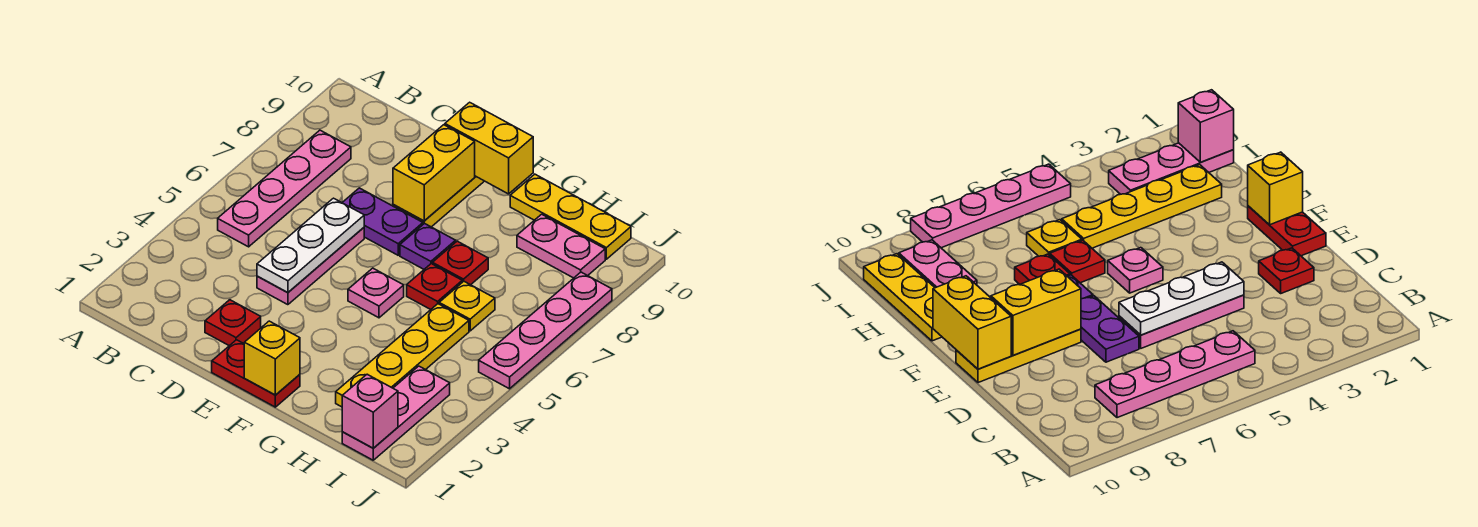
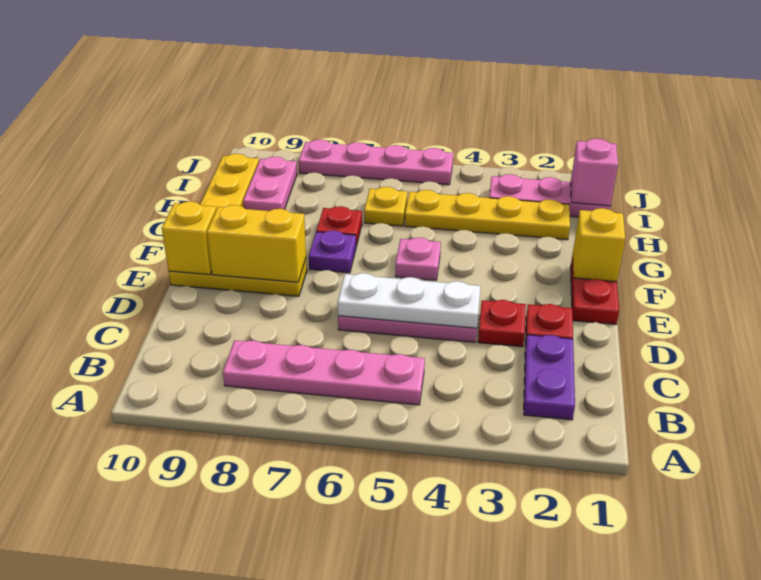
purple 1x2 plate [342,188,423,255] -> purple 1x2 plate moved to [524,335,575,420]
yellow 1x2 brick [445,102,533,194] -> yellow 1x1 brick [162,201,216,275]
red 1x1 plate [407,264,462,310] -> red 1x1 plate moved to [478,300,526,347]

